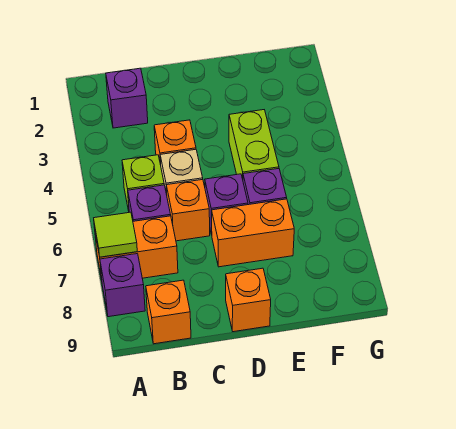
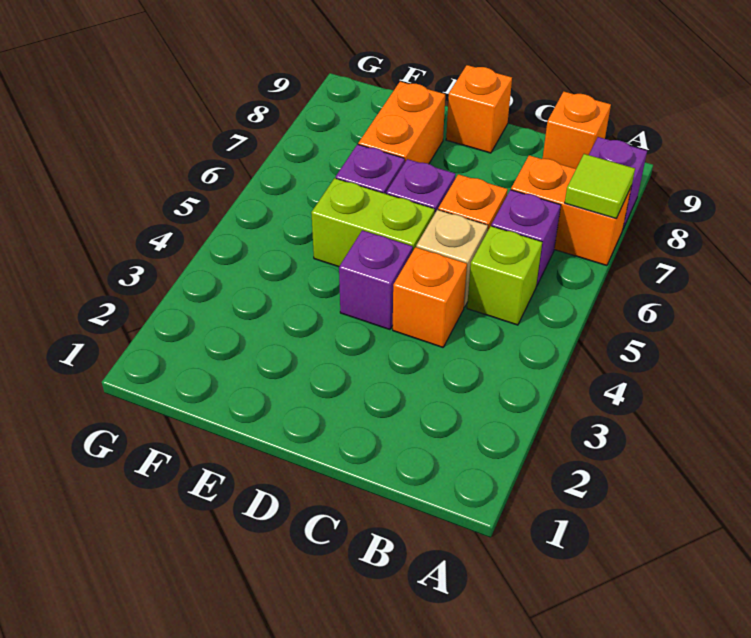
purple 1x1 brick [106,68,148,128] -> purple 1x1 brick moved to [339,230,413,330]
orange 1x2 brick [212,199,294,267] -> orange 1x2 brick turned to [358,82,445,164]
lime 1x2 brick [229,110,279,179] -> lime 1x2 brick turned to [311,178,435,267]

